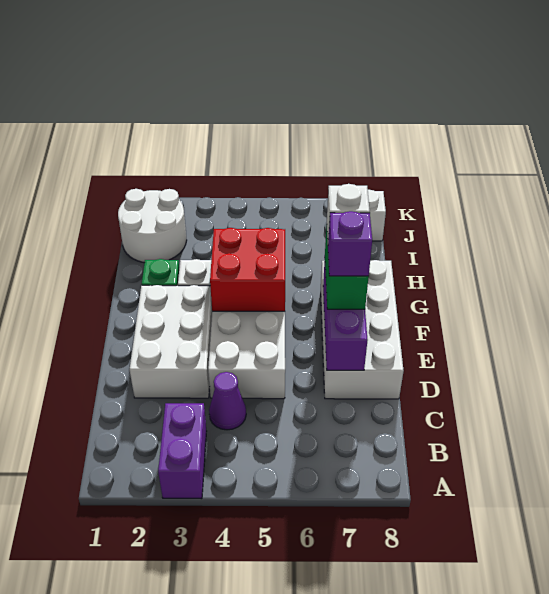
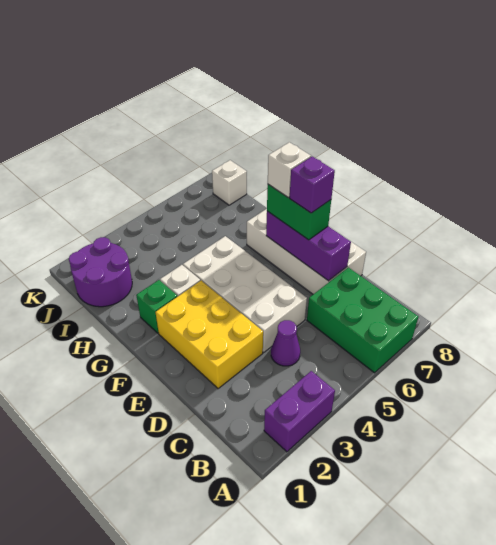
purple 1x2 brick [158,403,207,499] -> purple 1x2 brick turned to [264,371,335,452]
none -> green 2x3 brick [307,267,418,373]
white 2x3 brick [129,285,212,398] -> yellow 2x3 brick [155,281,263,388]
red 2x2 brick [210,228,285,311] -> none
white 2x2 round brick [118,189,187,263] -> purple 2x2 round brick [69,237,132,307]

